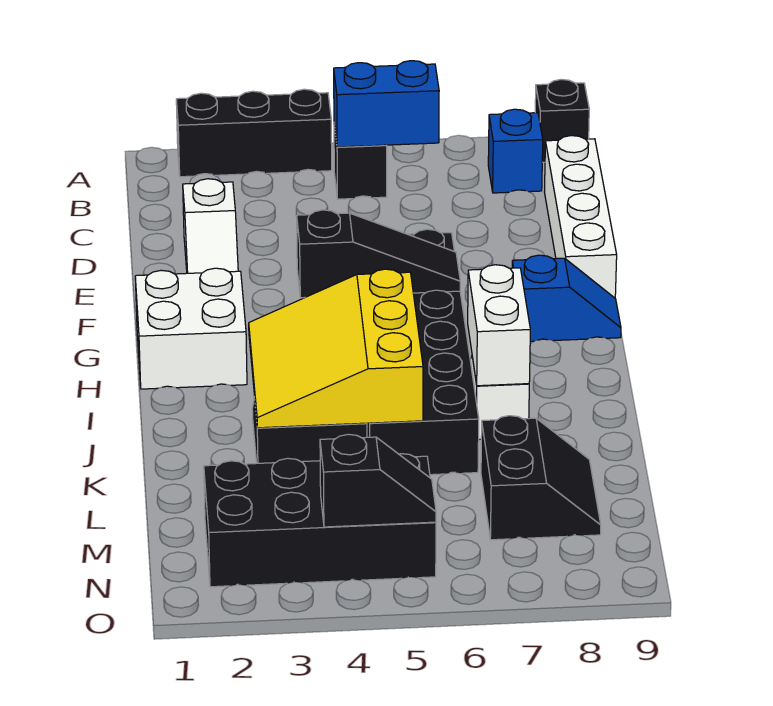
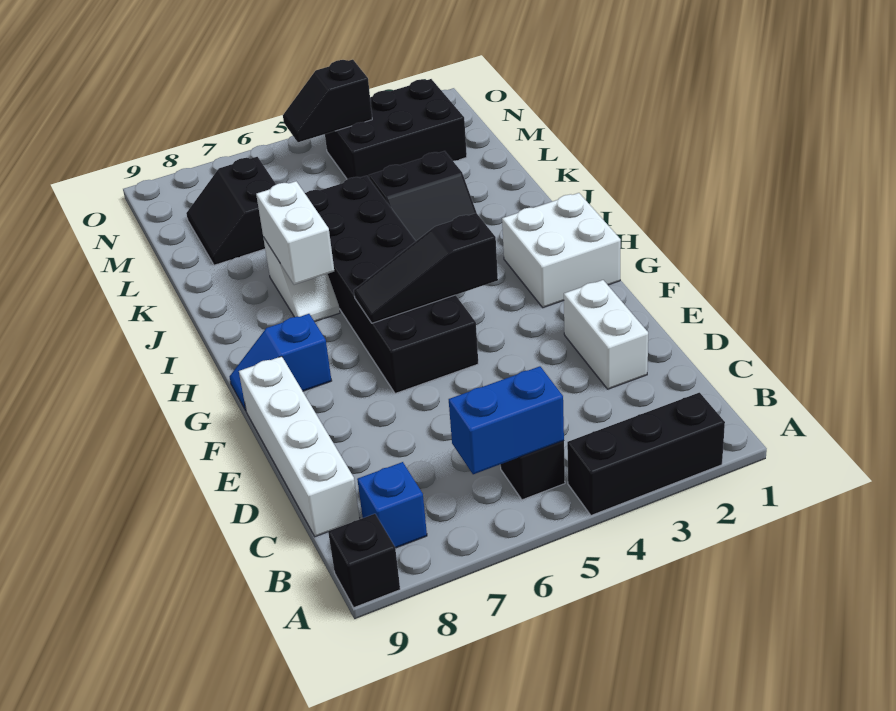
white 1x2 slope [183,179,238,273] -> white 1x2 brick [564,280,648,389]
yellow 3x3 slope [249,269,423,428] -> none
black 2x4 brick [204,454,436,587] -> black 2x3 brick [325,79,467,179]

